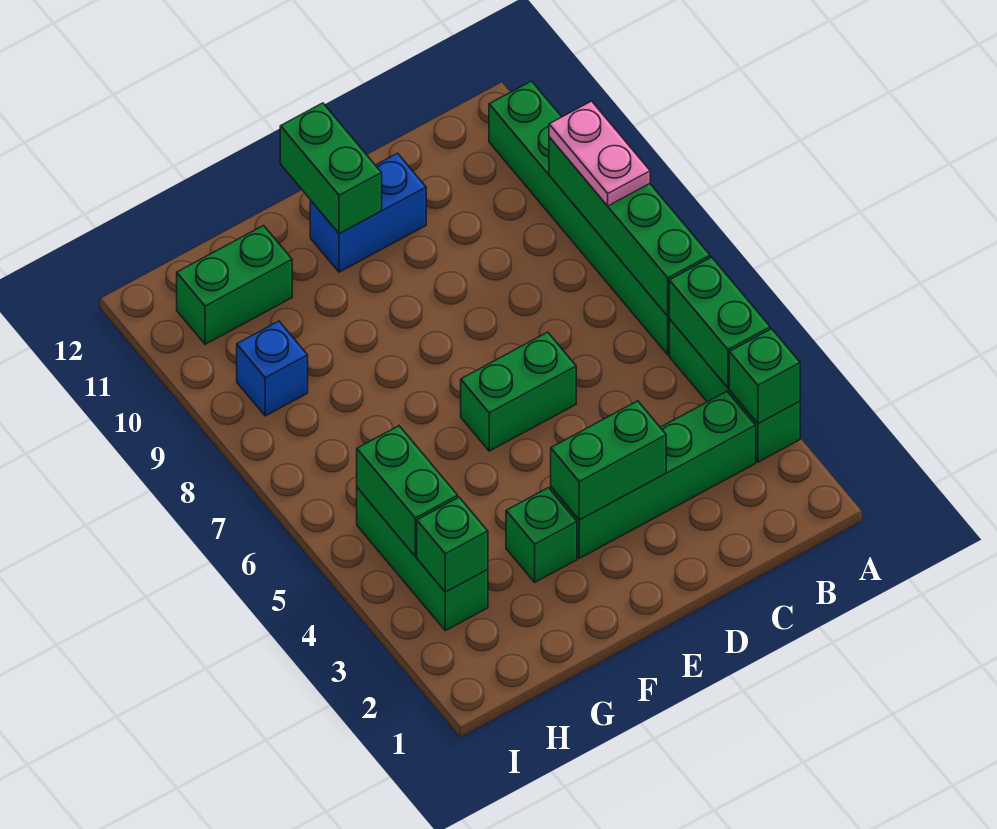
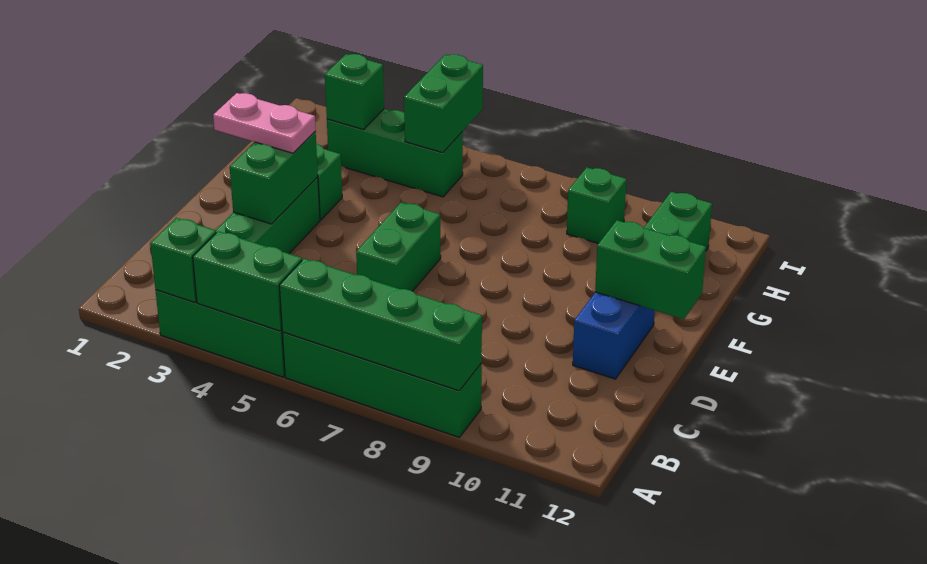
green 1x6 brick [489,81,669,355] -> green 1x4 brick [282,332,482,437]
pink 1x2 plate [549,101,650,206] -> pink 1x2 plate moved to [213,93,316,153]
green 1x2 brick [357,426,458,556] -> green 1x2 brick turned to [404,55,483,153]
blue 1x1 brick [237,321,308,416] -> green 1x1 brick [567,168,626,244]

